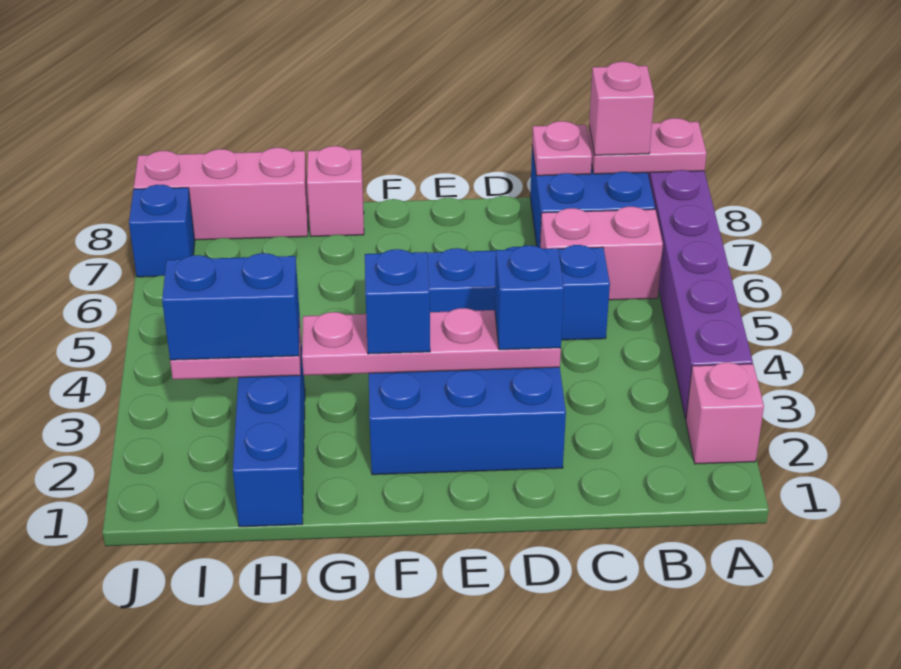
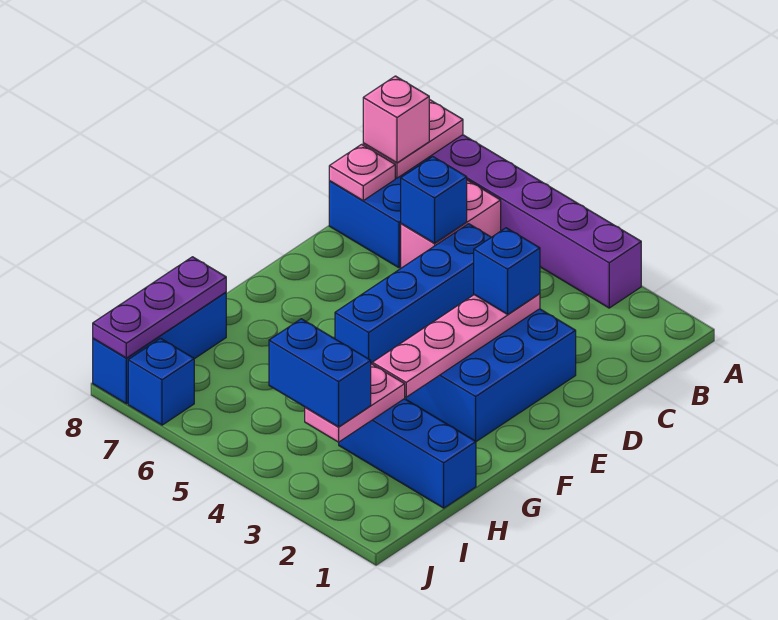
pink 1x1 brick [686,362,764,464] -> none
blue 1x1 brick [365,249,430,354] -> blue 1x1 brick moved to [401,157,467,243]
pink 1x1 brick [307,146,364,237] -> none
blue 1x2 brick [162,253,300,360] -> blue 1x2 brick turned to [269,319,371,427]
pink 1x3 brick [134,148,308,240] -> blue 1x3 brick [93,292,226,404]
none -> purple 1x3 plate [93,257,226,358]

